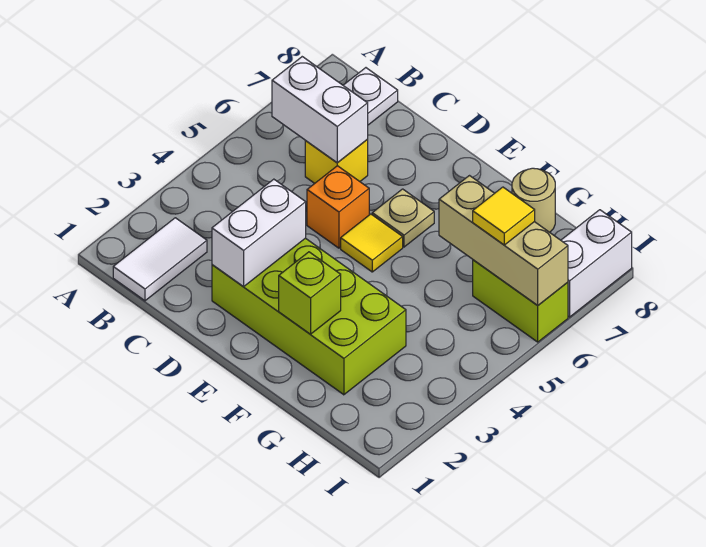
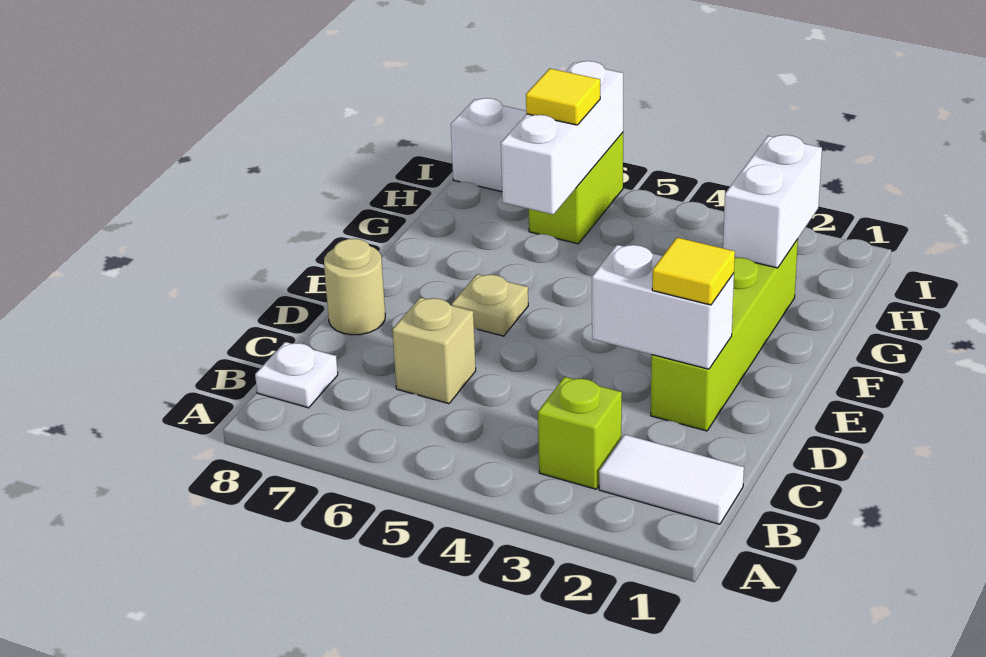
white 1x2 brick [272,57,368,163] -> white 1x2 brick moved to [723,135,822,268]
yellow 1x1 brick [305,140,368,183] -> tan 1x1 brick [392,297,476,404]
lime 2x4 brick [212,238,406,395] -> lime 1x4 brick [651,239,798,431]
orange 1x1 brick [307,166,369,248] -> none
yellow 1x1 tile [341,214,403,272] -> yellow 1x1 tile moved to [652,238,735,305]
lime 1x1 brick [279,252,341,334] -> lime 1x1 brick moved to [538,377,622,489]
tan 1x3 brick [439,176,568,305] -> white 1x3 brick [501,61,623,215]
tan 1x1 round brick [512,168,555,232] -> tan 1x1 round brick moved to [324,239,385,335]

